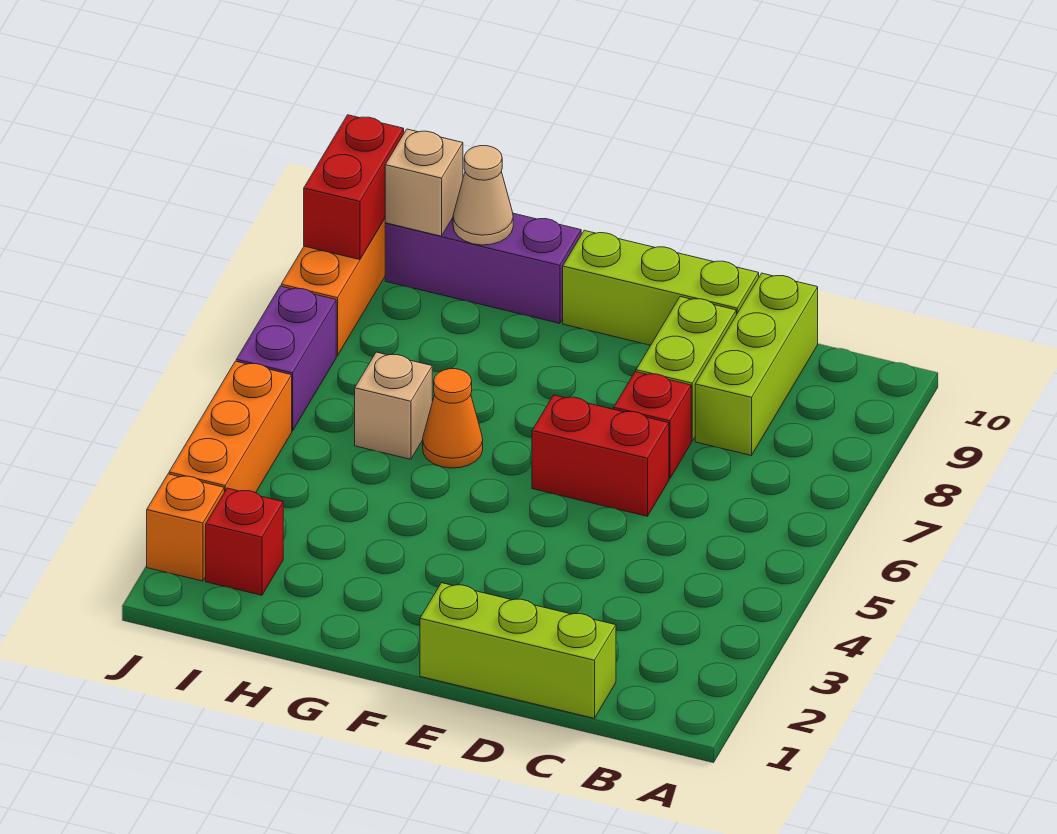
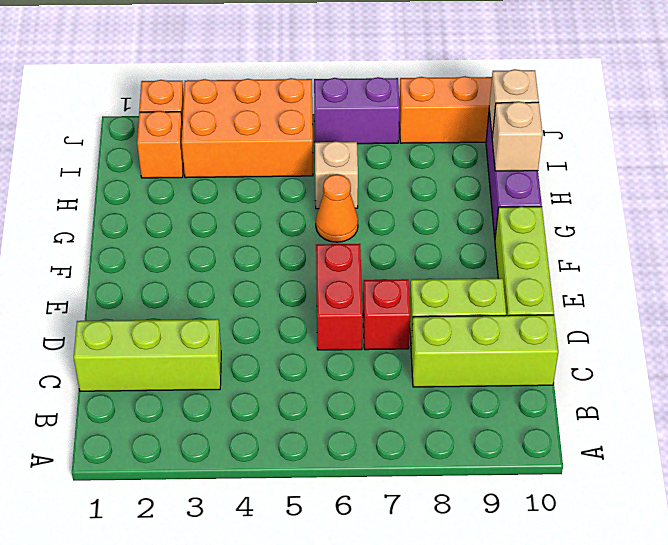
lime 1x3 brick [420,583,616,718] -> lime 1x3 brick turned to [74,319,221,391]
tan 1x1 cone [453,146,513,245] -> tan 1x1 brick [492,102,543,171]
red 1x1 brick [206,488,283,595] -> orange 1x1 brick [137,111,183,178]
orange 1x3 brick [169,361,292,493] -> orange 2x3 brick [182,78,313,178]
red 1x2 brick [304,115,404,260] -> none

